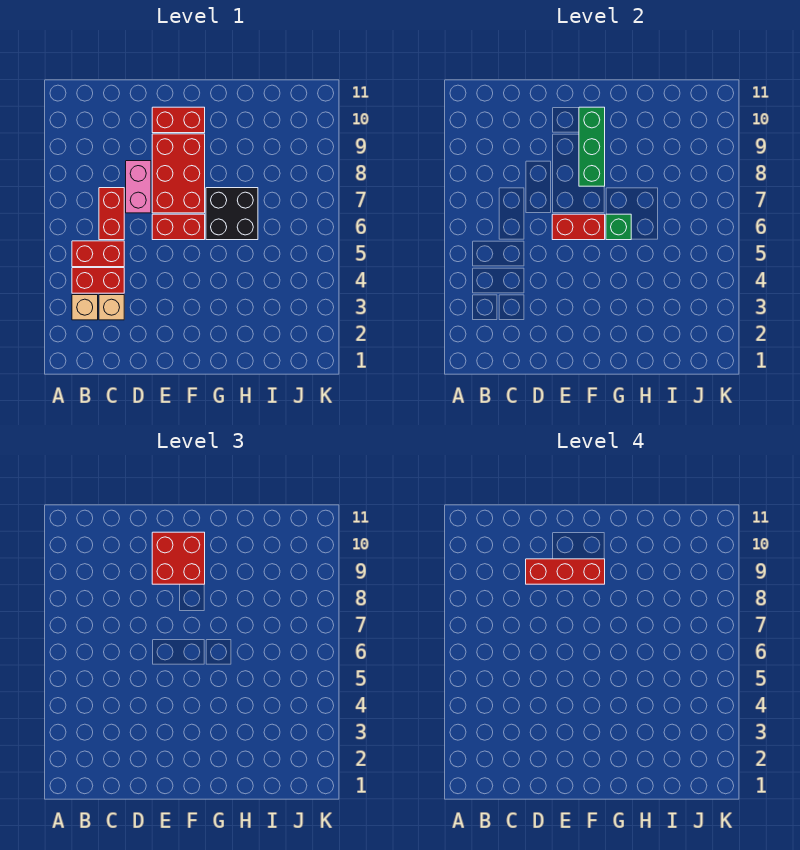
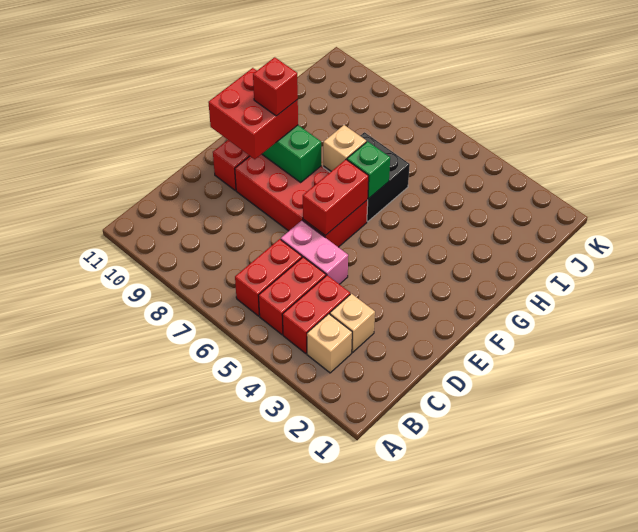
red 1x2 brick [99,188,124,240] -> red 1x2 brick turned to [235,239,302,316]
pink 1x2 brick [126,161,151,213] -> pink 1x2 brick moved to [281,221,348,284]
red 1x3 brick [526,559,605,584] -> red 1x1 brick [253,57,298,116]
none -> tan 1x1 brick [323,125,366,171]

